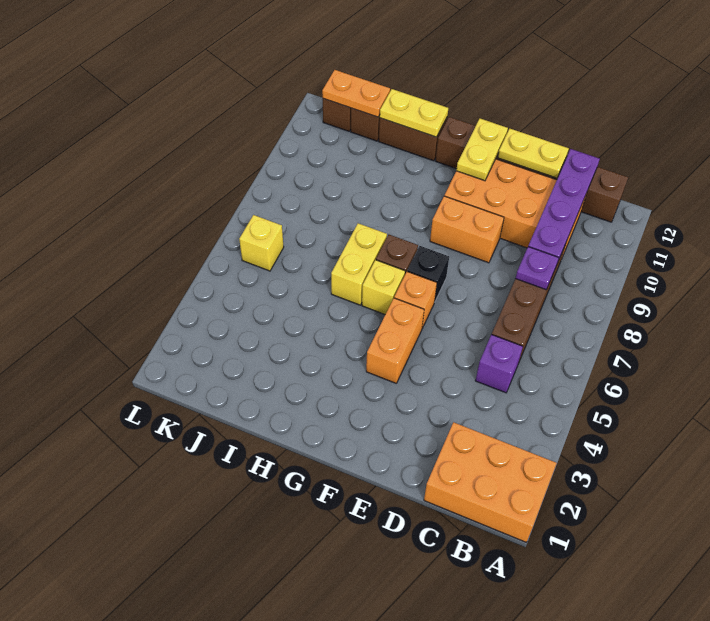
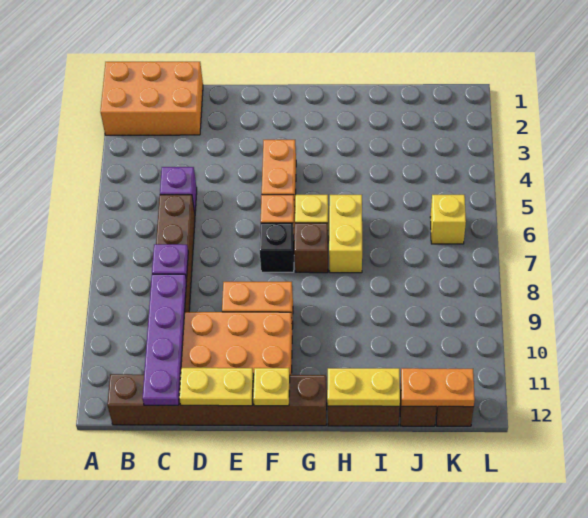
yellow 1x2 plate [456,119,508,181] -> yellow 1x1 plate [253,368,290,406]

